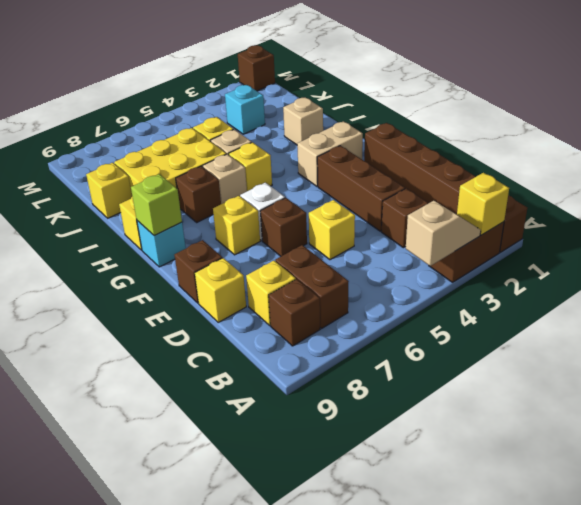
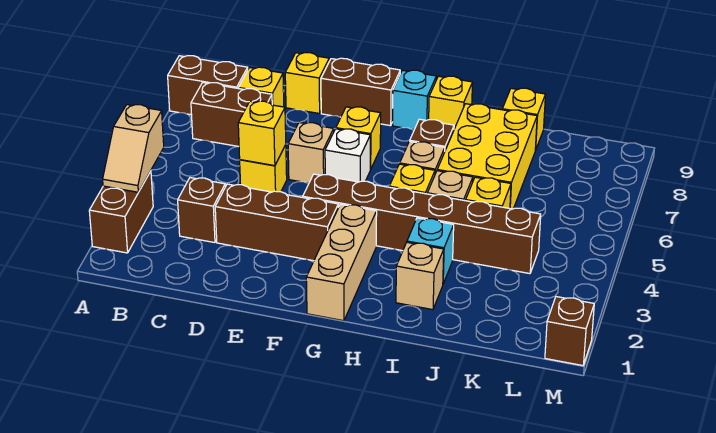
brown 1x6 brick [364,123,527,252] -> brown 1x6 brick moved to [303,174,541,274]
yellow 1x1 brick [457,173,509,235] -> yellow 1x1 brick moved to [238,101,286,166]
brown 1x1 brick [269,279,320,346] -> brown 1x2 brick [168,56,248,115]
brown 1x1 brick [260,198,307,256] -> tan 1x1 brick [288,123,334,183]
brown 1x1 brick [175,240,222,303] -> brown 1x2 brick [321,58,400,126]
tan 1x2 brick [297,121,363,186] -> tan 1x3 brick [306,204,377,321]
lime 1x1 brick [131,174,182,236] -> none
cyan 1x1 brick [225,85,265,134] -> cyan 1x1 brick moved to [407,218,454,283]

